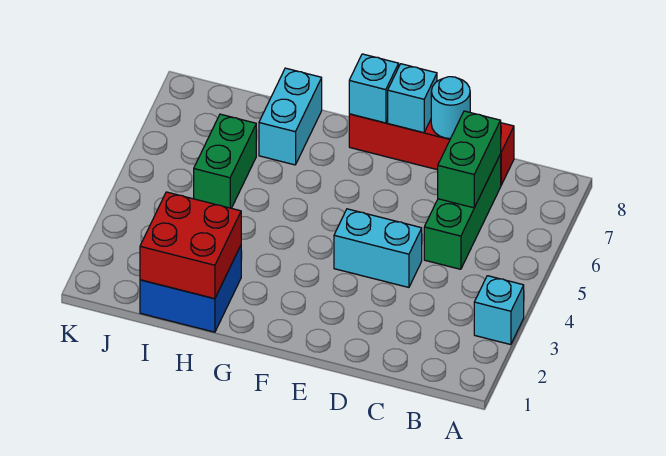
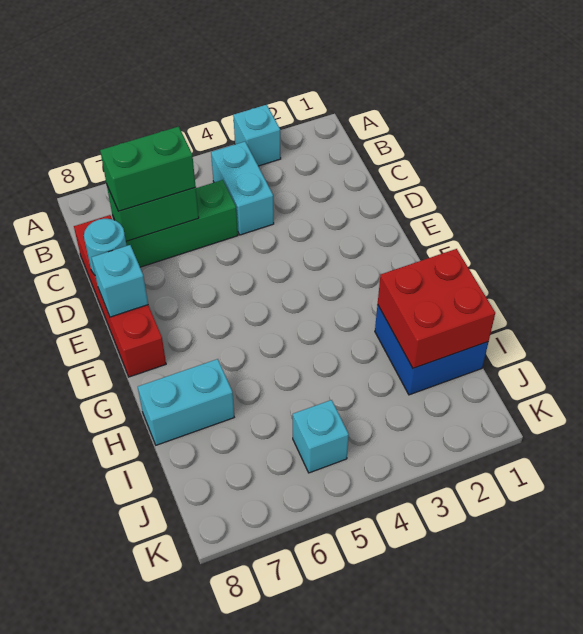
cyan 1x2 brick [334,209,422,287] -> cyan 1x2 brick moved to [211,142,274,235]
cyan 1x1 brick [349,54,399,123] -> cyan 1x1 brick moved to [293,400,349,473]
green 1x2 brick [194,114,256,208] -> green 1x2 brick moved to [100,127,196,211]

